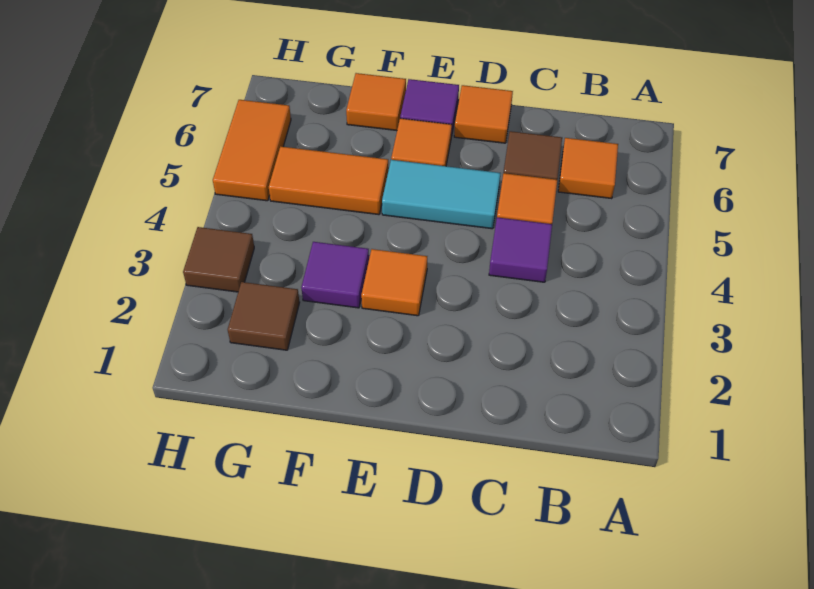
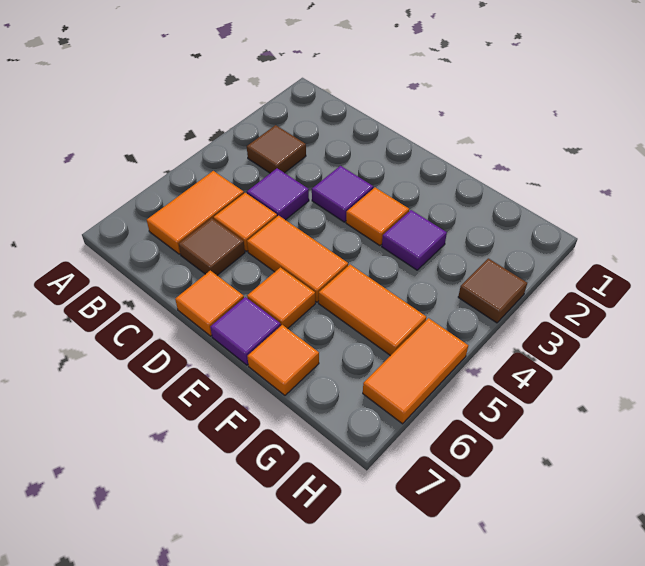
orange 1x1 tile [558,138,618,199] -> orange 1x2 tile [147,171,244,254]
none -> purple 1x1 tile [312,166,373,222]
cyan 1x2 tile [382,160,500,229] -> orange 1x2 tile [247,215,348,302]
brown 1x1 tile [228,282,300,350] -> brown 1x1 tile moved to [247,125,306,173]

